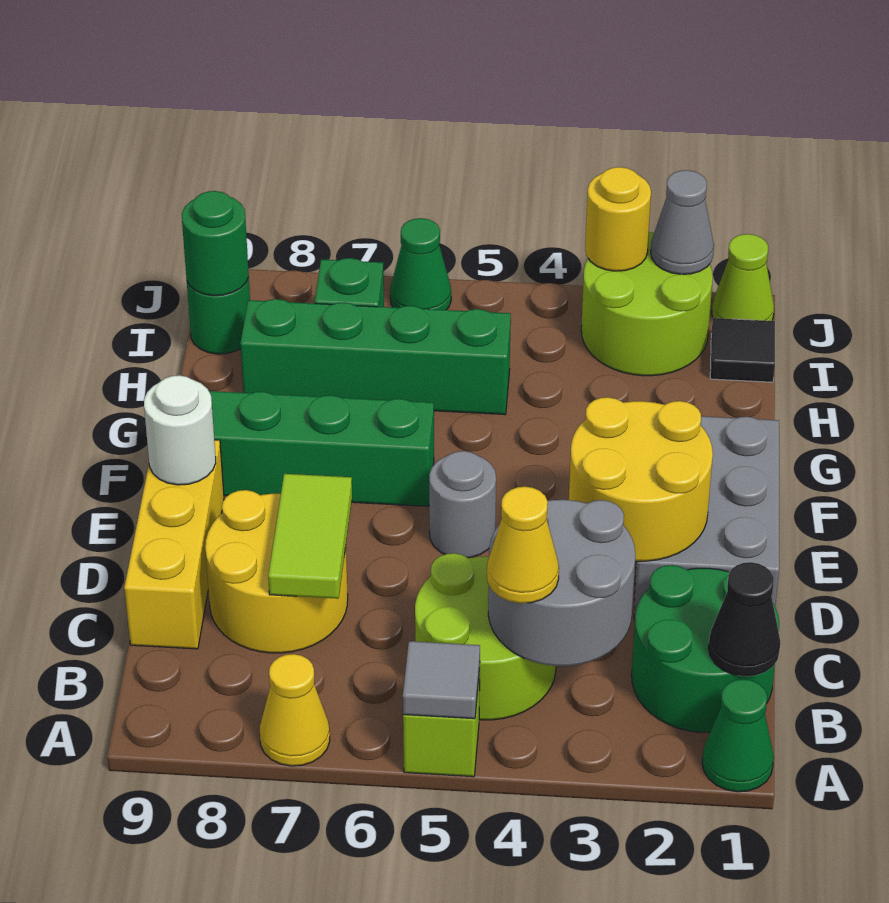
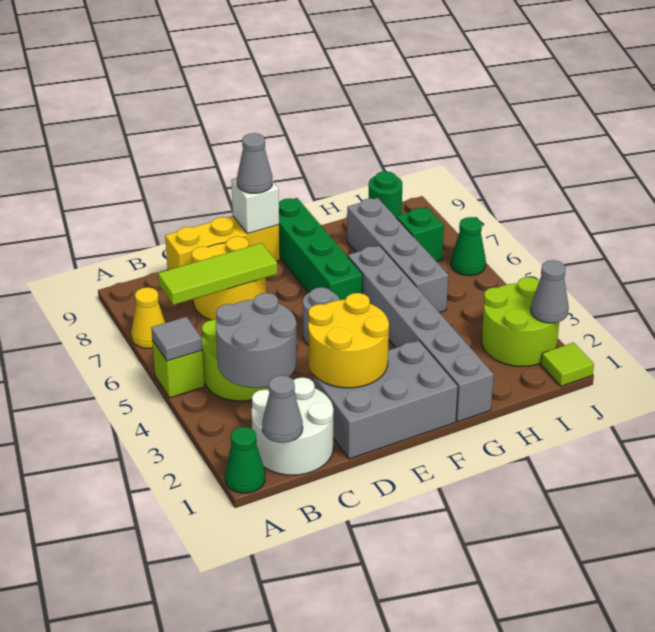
green 2x2 round brick [632,565,779,732] -> white 2x2 round brick [252,377,333,475]
black 1x1 cone [708,562,780,676] -> grey 1x1 cone [262,375,303,443]
yellow 1x1 cone [487,487,559,603] -> none
lime 1x2 tile [268,474,352,599] -> lime 1x3 tile [158,243,277,305]
white 1x1 round brick [144,375,216,485] -> white 1x1 brick [231,178,279,234]
none -> grey 1x1 cone [237,133,272,193]
none -> grey 1x6 brick [348,245,494,422]
green 1x4 brick [240,299,511,415] -> grey 1x4 brick [347,198,448,312]
black 1x1 tile [710,318,775,382] -> none
green 1x1 round brick [182,191,249,296] -> none
lime 1x1 cone [712,234,774,321] -> lime 1x1 tile [541,343,594,386]
yellow 1x1 round brick [585,167,651,271] -> none

